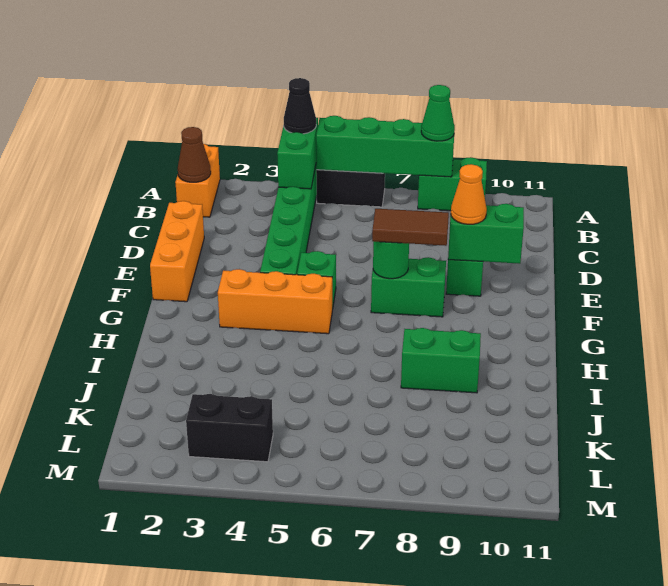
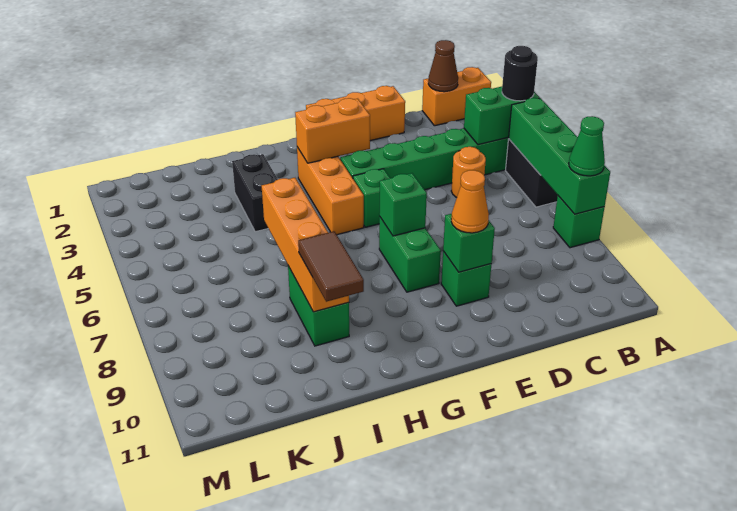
black 1x1 cone [284,78,316,134] -> black 1x1 round brick [502,46,538,101]
green 1x2 brick [418,157,487,211] -> green 1x1 brick [553,196,605,248]
none -> orange 1x1 round brick [451,147,486,198]
green 1x2 brick [448,204,524,264] -> green 1x1 brick [443,214,495,272]
none -> orange 1x2 brick [295,98,370,163]
green 1x1 round brick [373,242,409,279] -> green 1x1 brick [379,173,427,236]
brown 1x2 tile [372,209,449,246] -> brown 1x2 tile moved to [298,231,364,302]
none -> orange 1x4 brick [262,178,349,312]
black 1x2 brick [186,394,273,462] -> black 1x2 brick moved to [232,154,278,232]

